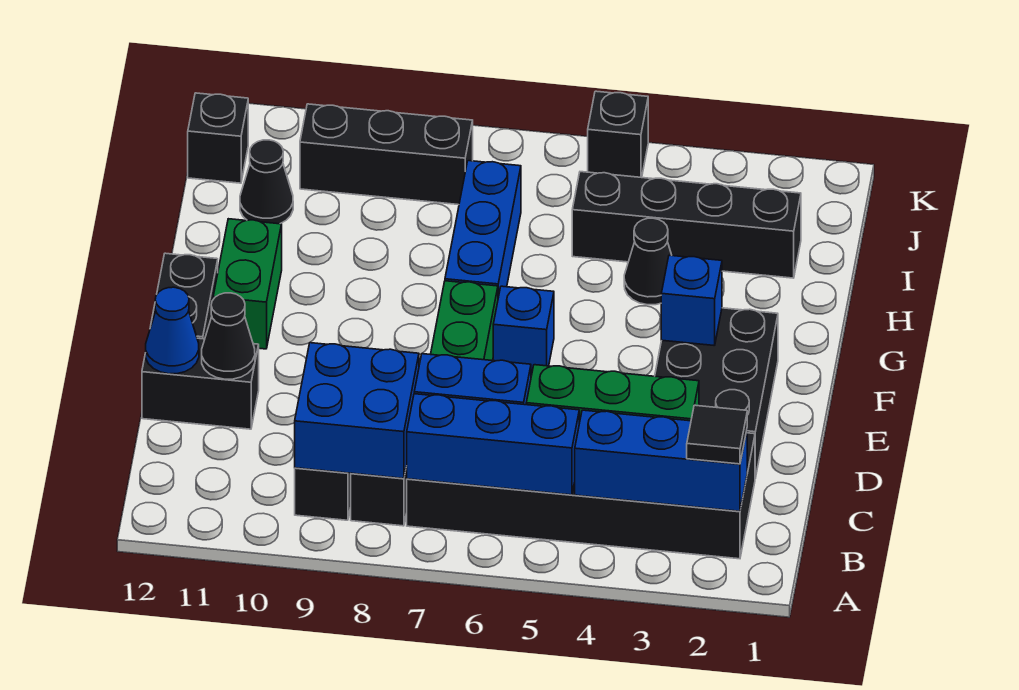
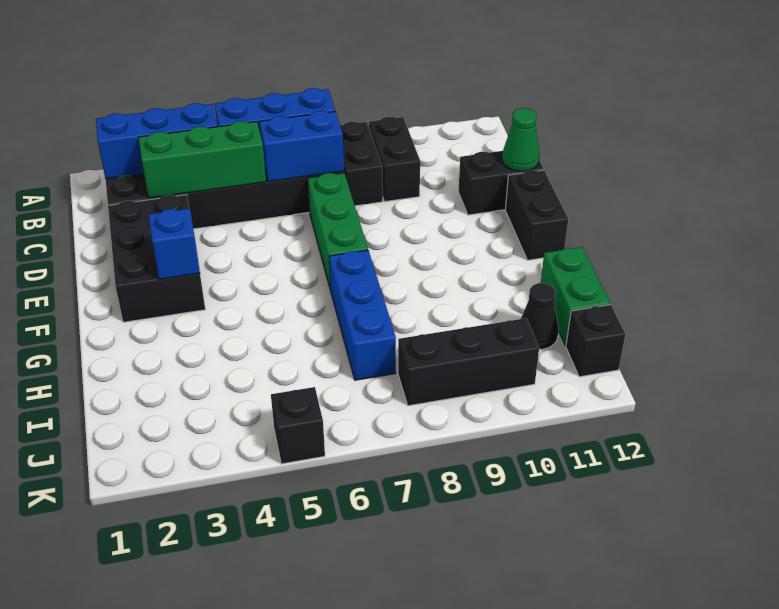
black 1x1 tile [687,405,747,464] -> none
blue 2x2 brick [295,343,419,479] -> none
black 1x1 cone [202,293,255,379] -> none
blue 1x1 cone [146,287,199,374] -> green 1x1 cone [502,108,540,171]
blue 1x1 brick [493,286,554,375] -> none
green 1x2 brick [213,219,282,349] -> green 1x2 brick moved to [541,247,610,346]
black 1x1 cone [624,218,672,305] -> none
black 1x4 brick [572,172,801,278] -> none

